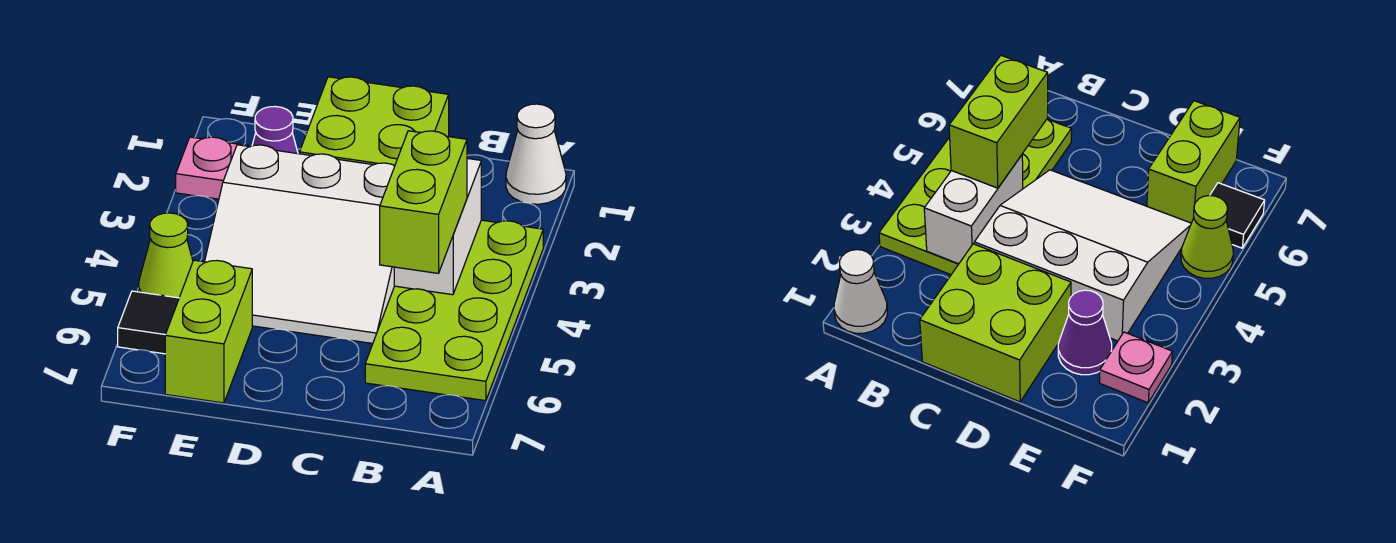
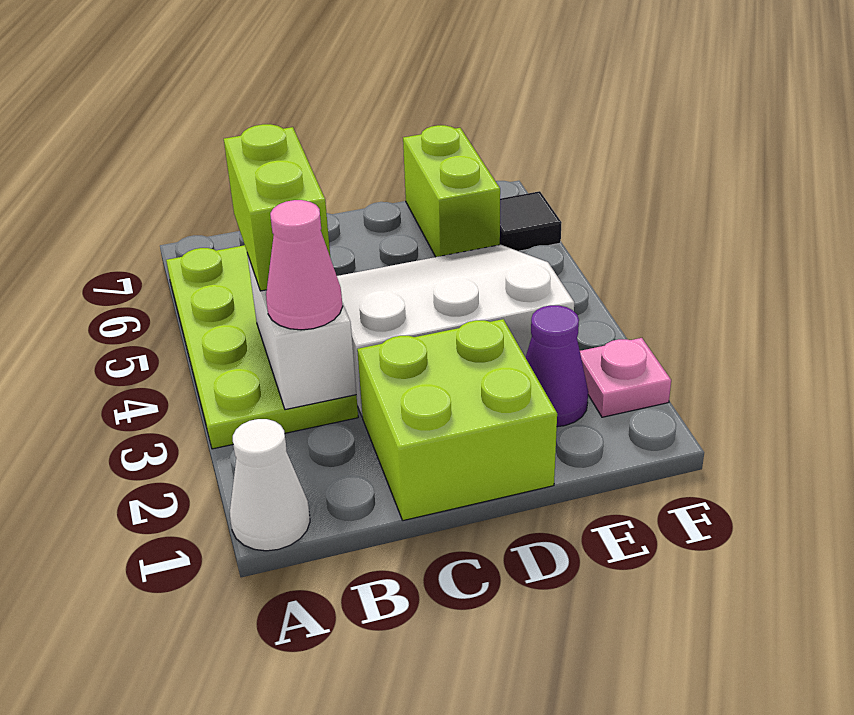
none -> pink 1x1 cone [266,200,343,330]
lime 1x1 cone [139,213,193,298] -> none

